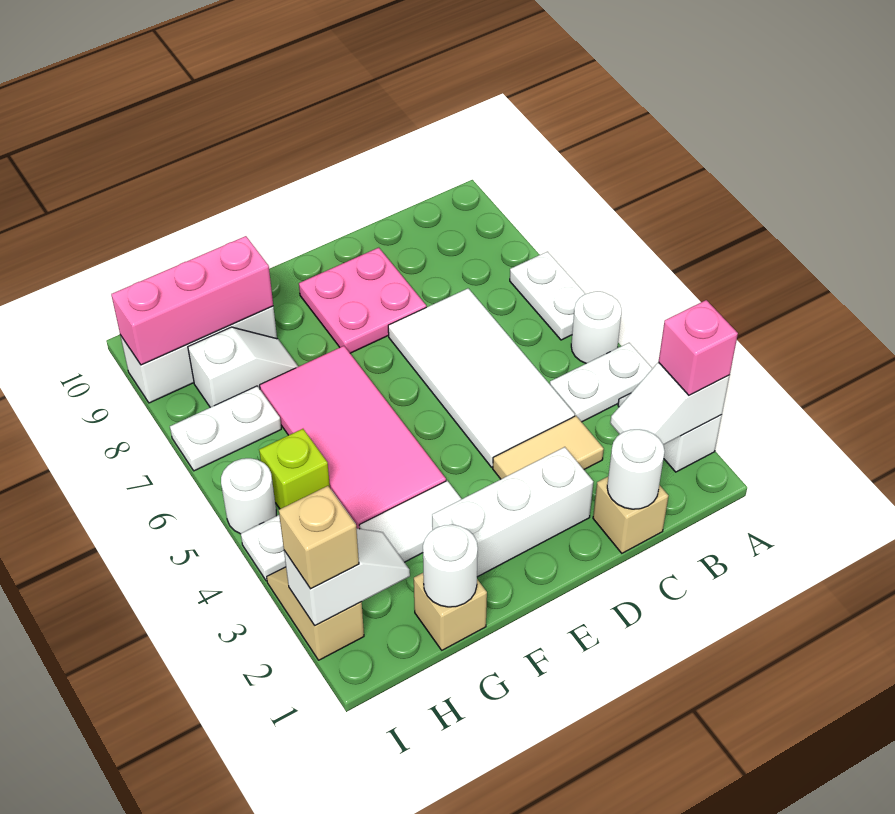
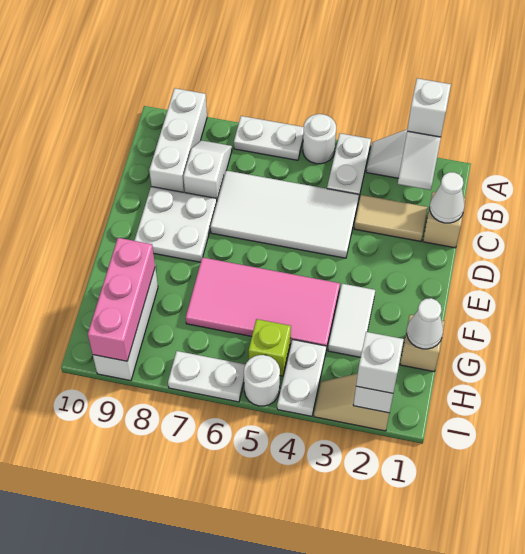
pink 1x1 brick [659,300,738,395] -> white 1x1 brick [407,78,451,137]
white 1x1 round brick [607,429,665,509] -> white 1x1 cone [429,172,464,223]
tan 1x2 tile [493,416,604,479] -> tan 1x2 tile turned to [354,195,428,241]
white 1x3 brick [432,447,593,577] -> white 1x3 brick moved to [149,88,207,193]
pink 2x2 plate [299,248,426,353] -> white 2x2 plate [134,187,217,262]
white 1x1 round brick [423,525,478,607] -> white 1x1 cone [407,298,443,349]
white 1x2 slope [188,327,298,407] -> white 1x2 slope moved to [183,140,232,201]
white 1x2 plate [170,386,281,471] -> white 1x2 plate turned to [168,351,245,402]
tan 1x1 brick [279,486,359,589] -> white 1x1 brick [356,332,404,393]

